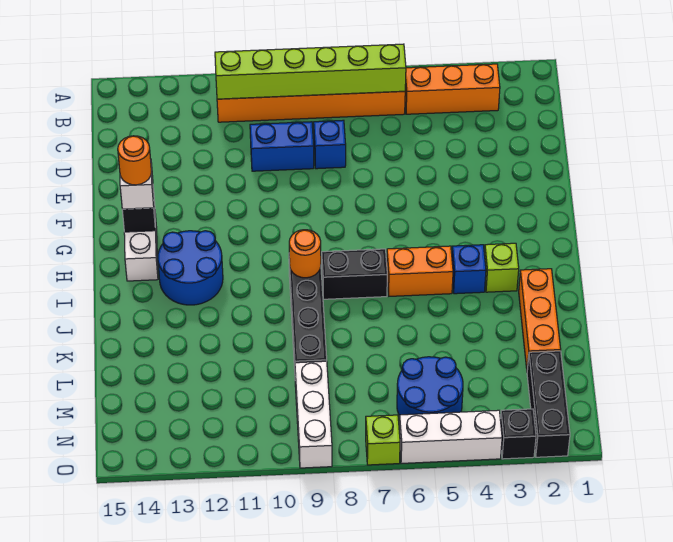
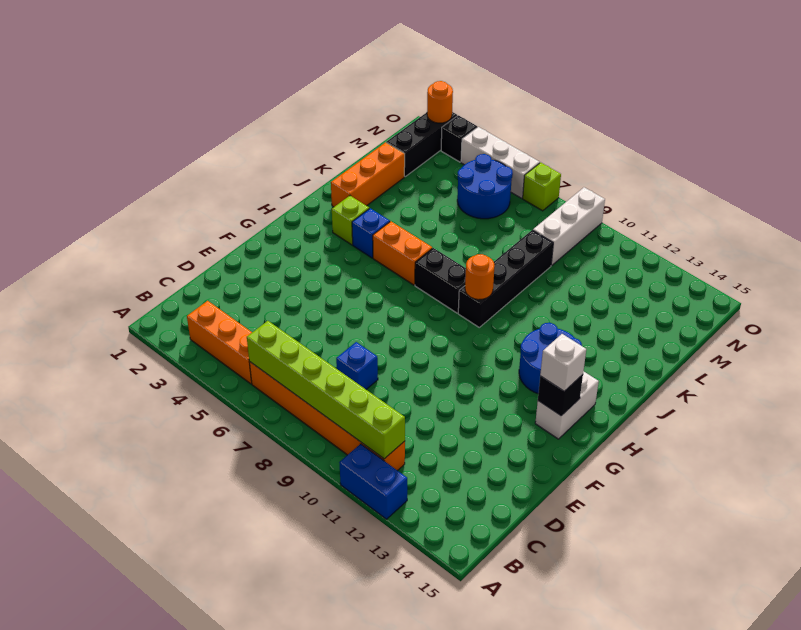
blue 1x2 brick [250,122,314,171] -> blue 1x2 brick moved to [339,444,407,519]
orange 1x1 round brick [118,136,152,185] -> orange 1x1 round brick moved to [427,81,453,123]

